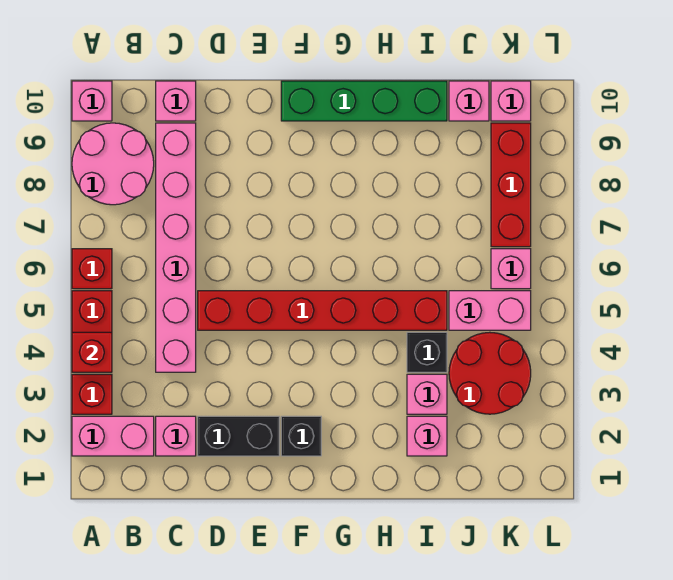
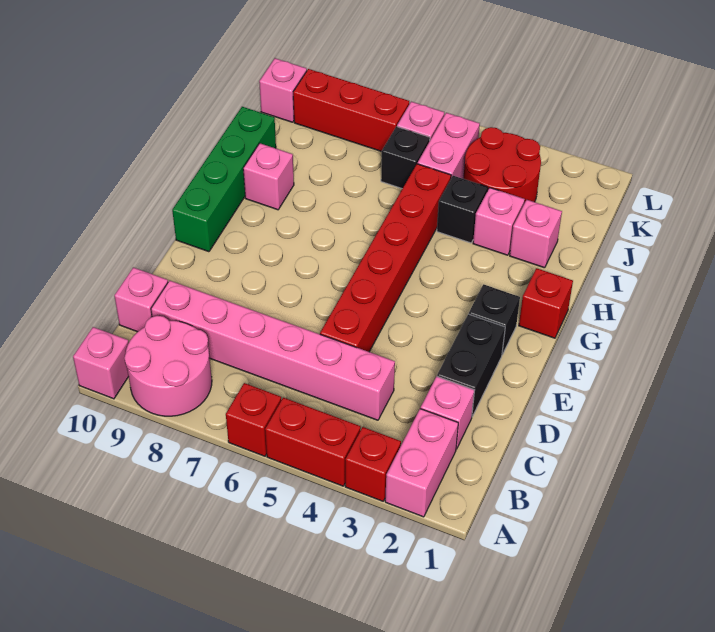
red 1x1 brick [72,332,112,372] -> red 1x1 brick moved to [519,268,573,338]
none -> black 1x1 brick [381,127,430,189]
pink 1x1 brick [449,81,489,121] -> pink 1x1 brick moved to [243,143,294,210]

